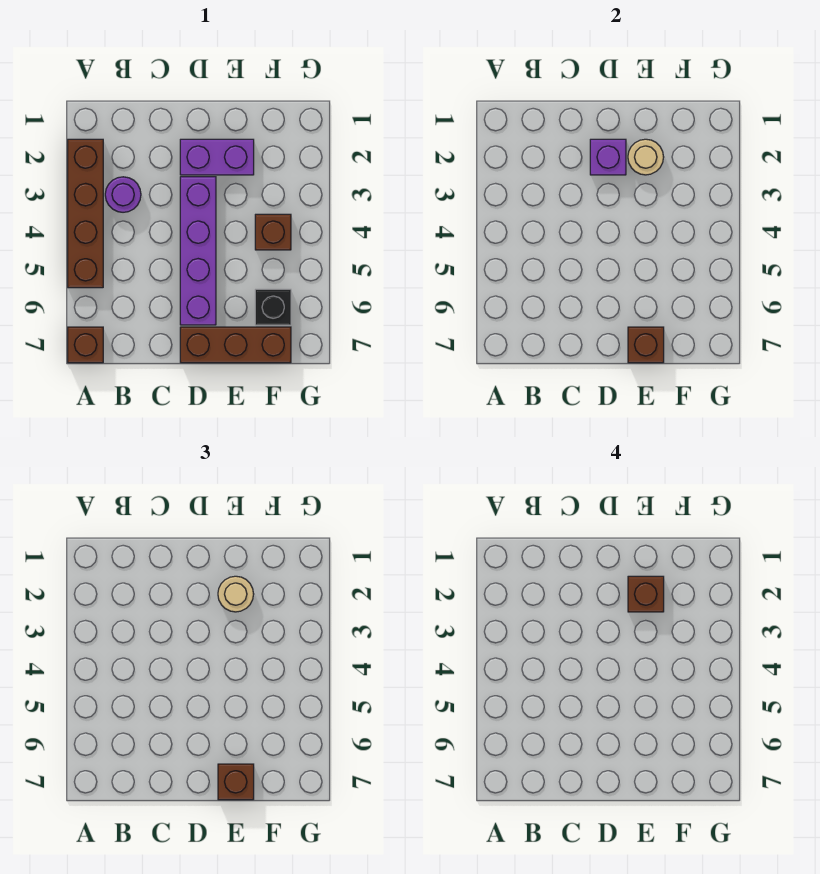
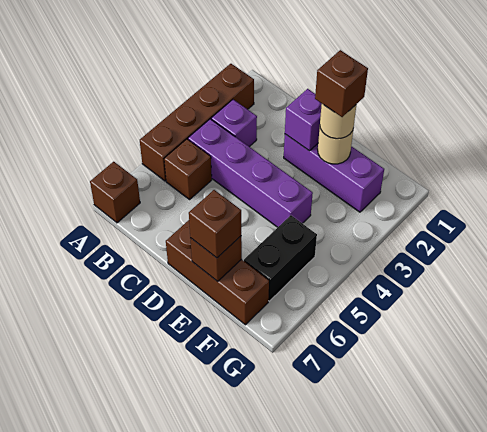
purple 1x1 round brick [105,177,141,212] -> purple 1x1 brick [211,100,257,147]
purple 1x2 brick [180,139,254,175] -> purple 1x3 brick [284,134,384,212]
purple 1x4 brick [180,177,216,325] -> purple 1x4 brick turned to [188,119,313,227]
brown 1x1 brick [255,214,291,250] -> brown 1x1 brick moved to [164,139,212,199]
black 1x1 brick [255,289,291,325] -> black 1x2 brick [244,215,317,301]

